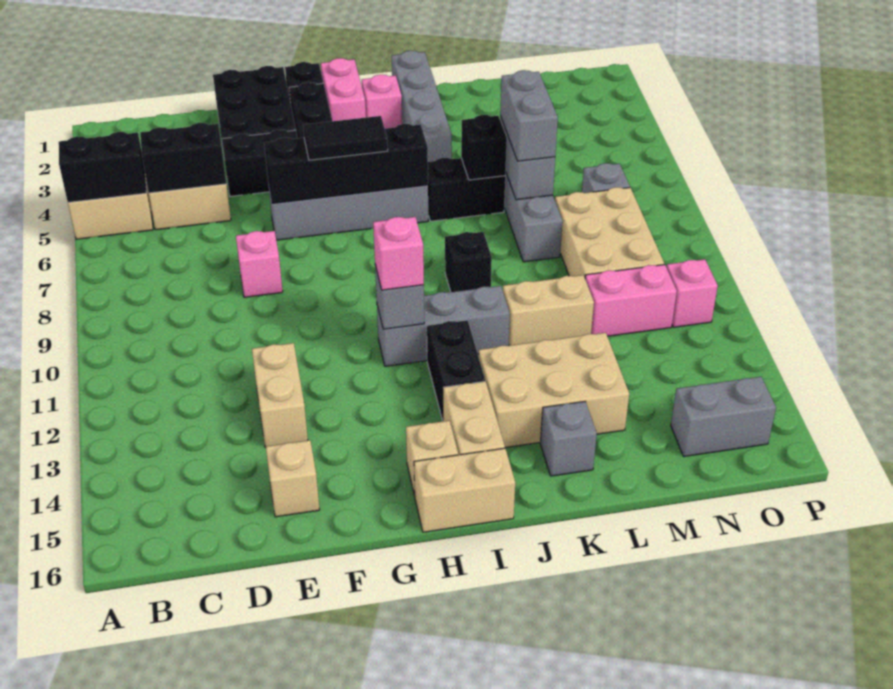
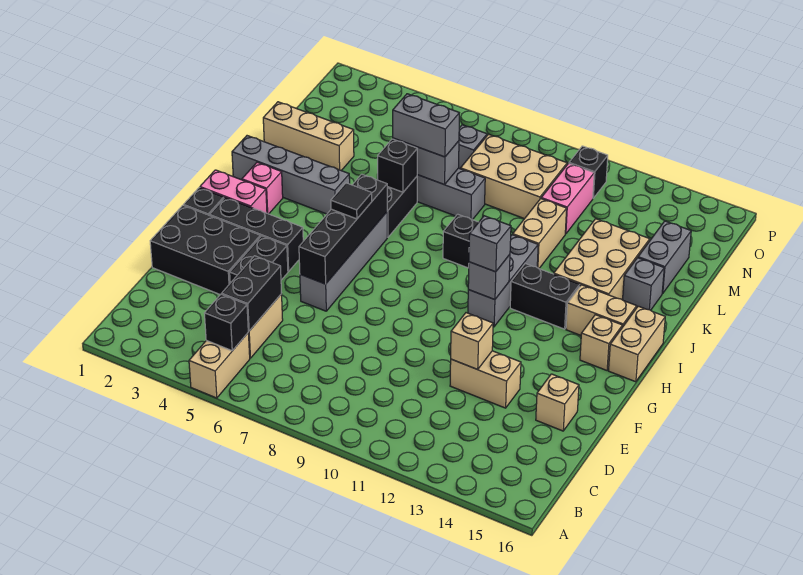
black 1x2 brick [59,132,147,202] -> black 1x1 brick [204,294,248,351]
pink 1x1 brick [236,231,283,297] -> none
none -> tan 1x1 brick [451,313,493,369]
black 1x2 tile [303,116,388,160] -> black 1x1 tile [331,183,372,219]
pink 1x1 brick [373,217,424,290] -> grey 1x1 brick [469,216,511,272]
none -> tan 1x3 brick [263,102,354,171]
grey 1x2 brick [671,377,776,457] -> grey 1x2 brick moved to [638,221,691,293]
pink 1x1 brick [666,259,718,327] -> black 1x1 brick [569,146,608,198]

